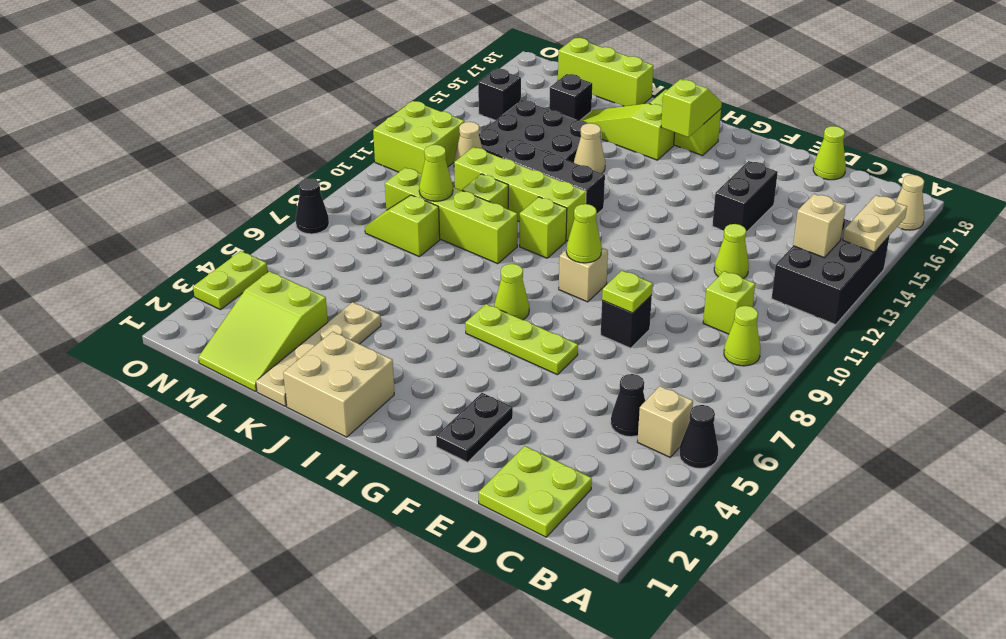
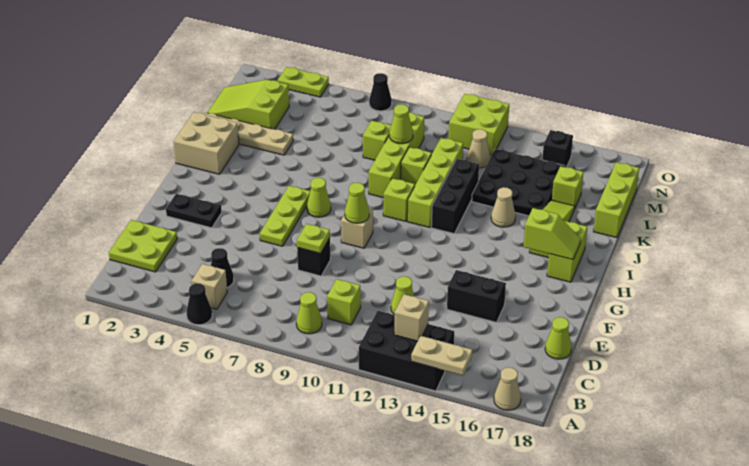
black 1x1 brick [549,74,592,121] -> lime 1x1 brick [552,166,583,207]

